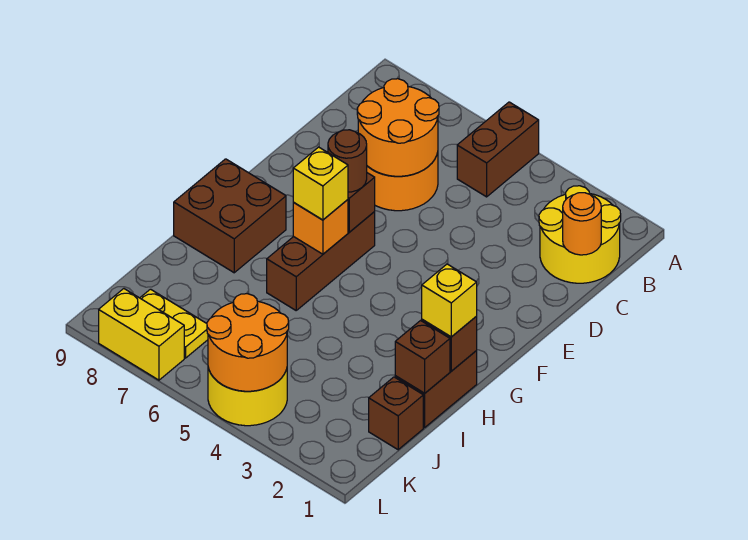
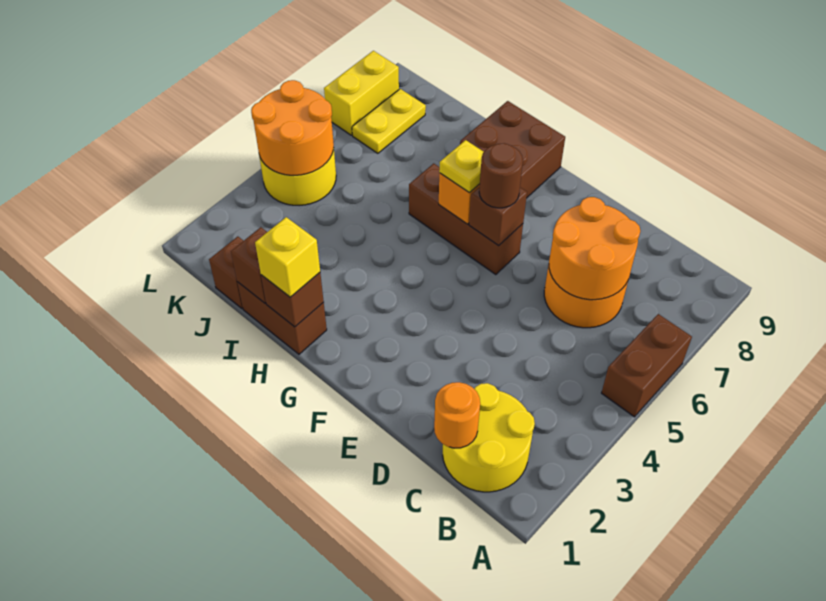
brown 1x2 brick [457,102,539,197] -> brown 1x2 brick turned to [602,314,692,417]
yellow 1x1 brick [293,147,348,220] -> yellow 1x1 plate [439,140,483,193]

